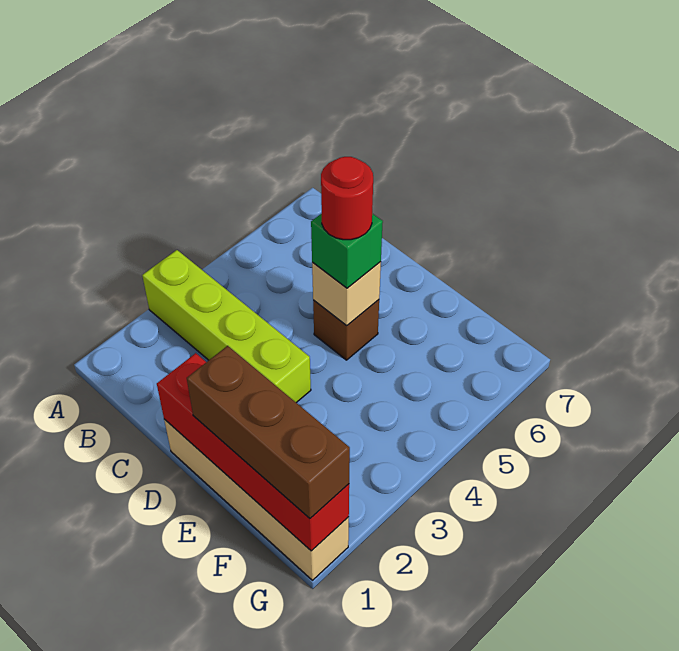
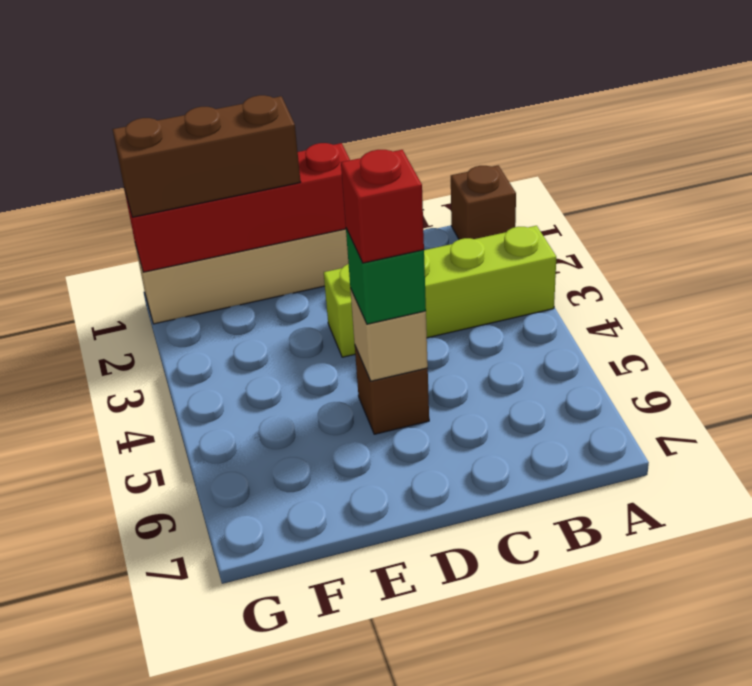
none -> brown 1x1 brick [451,166,516,239]
red 1x1 round brick [321,157,373,240] -> red 1x1 brick [341,150,424,263]

